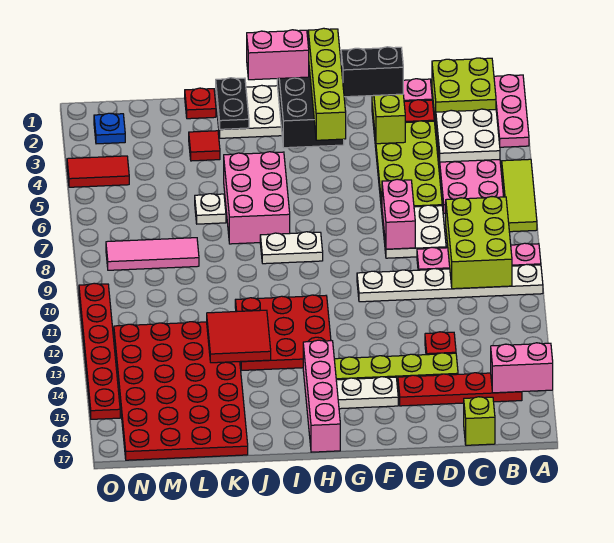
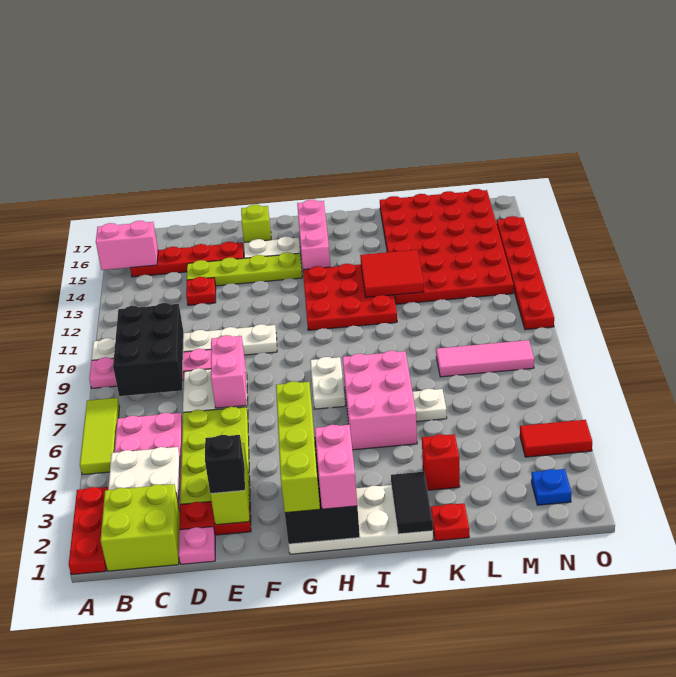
pink 1x3 plate [494,75,529,147] -> red 1x3 plate [69,487,108,575]
lime 2x3 brick [446,197,512,289] -> black 2x3 brick [113,303,184,396]
lime 1x1 brick [464,397,495,445] -> lime 1x1 brick moved to [241,205,271,242]
black 1x2 brick [341,47,403,97] -> black 1x1 brick [205,435,245,494]
pink 1x2 brick [247,30,309,80] -> pink 1x2 brick turned to [315,425,357,509]
white 1x2 plate [260,232,323,264] -> white 1x2 plate turned to [310,357,345,409]
pink 1x4 brick [303,340,340,452] -> pink 1x3 brick [297,200,330,270]
black 1x2 plate [216,78,249,129] -> black 1x2 tile [391,472,433,534]
red 1x1 tile [189,131,220,161] -> red 1x1 brick [422,434,460,490]

